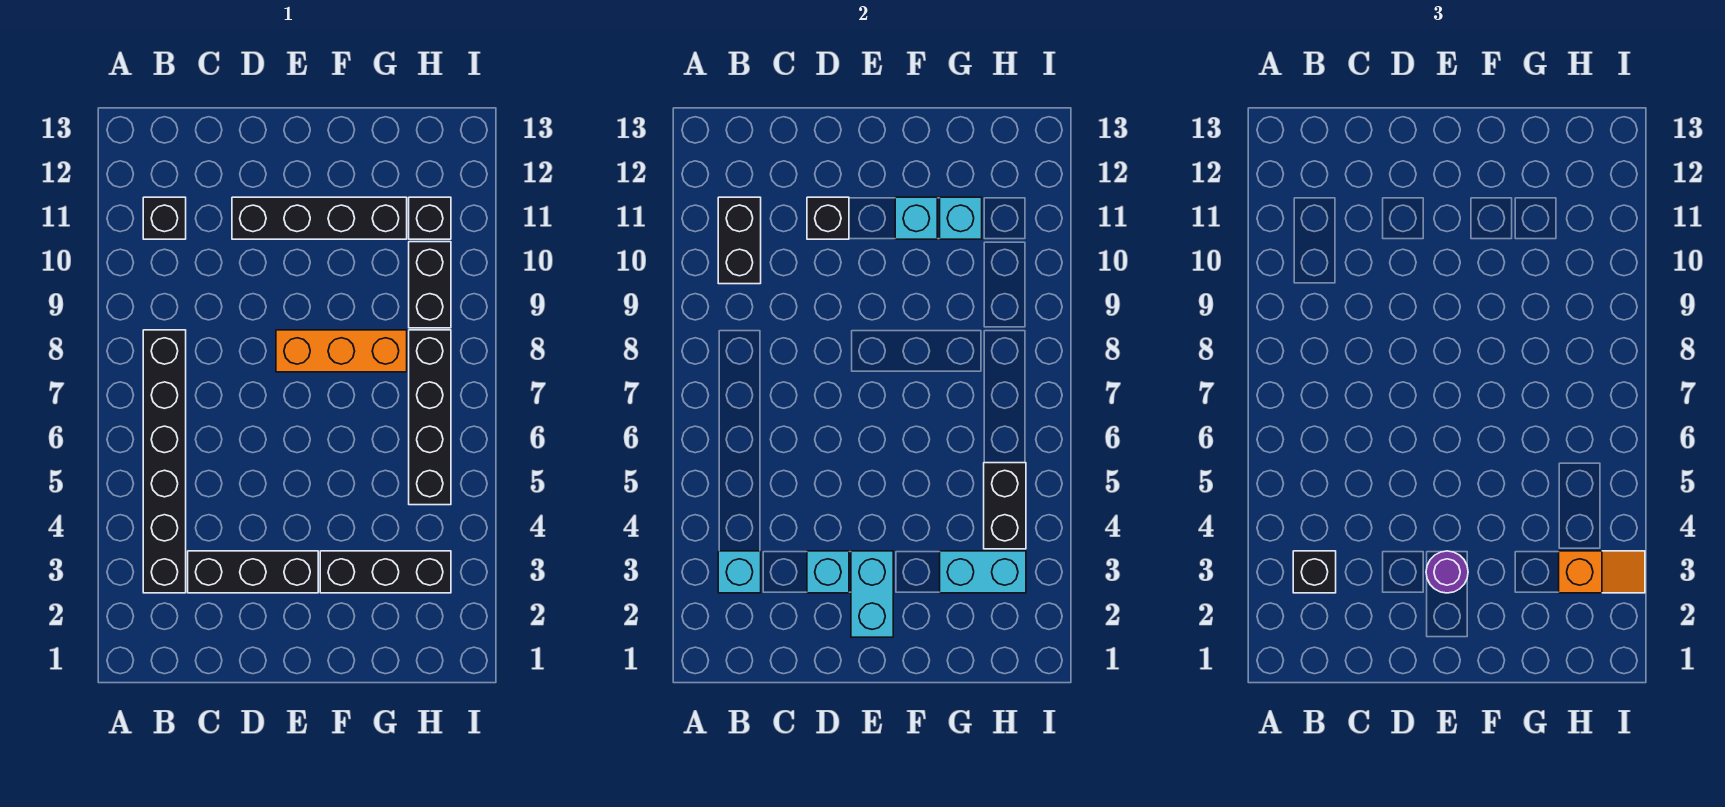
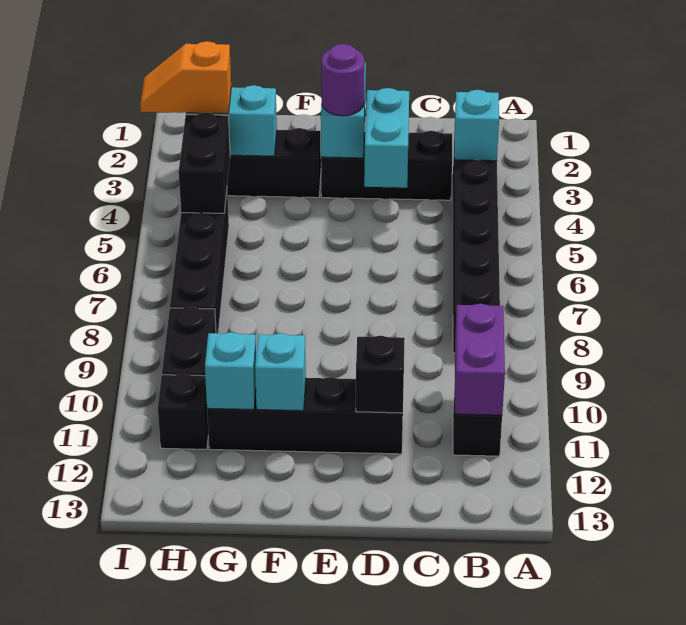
black 1x1 brick [1293,551,1336,593] -> none
black 1x2 brick [718,197,761,284] -> purple 1x2 brick [455,304,505,415]
cyan 1x1 brick [807,551,849,593] -> cyan 1x2 brick [364,88,409,188]
orange 1x3 brick [276,330,407,372] -> none

